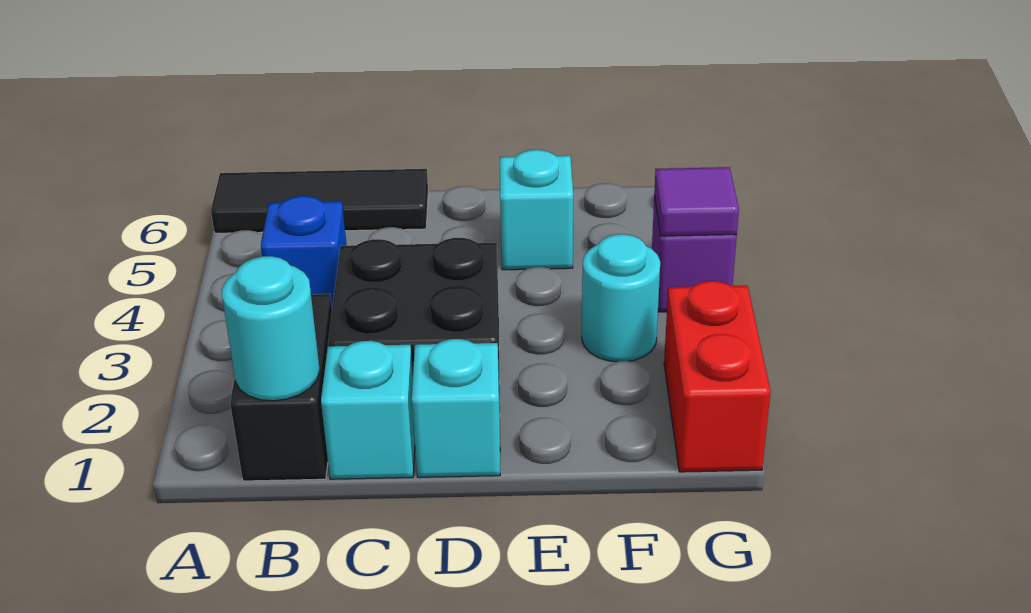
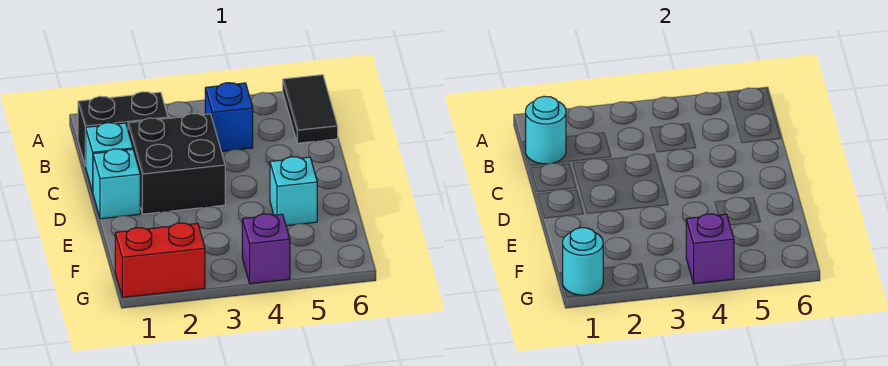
black 1x3 tile [211,169,428,233] -> black 1x2 tile [283,75,338,143]
cyan 1x1 round brick [582,234,660,362] -> cyan 1x1 round brick moved to [563,228,603,295]
purple 1x1 tile [654,167,739,236] -> purple 1x1 brick [686,214,734,284]

